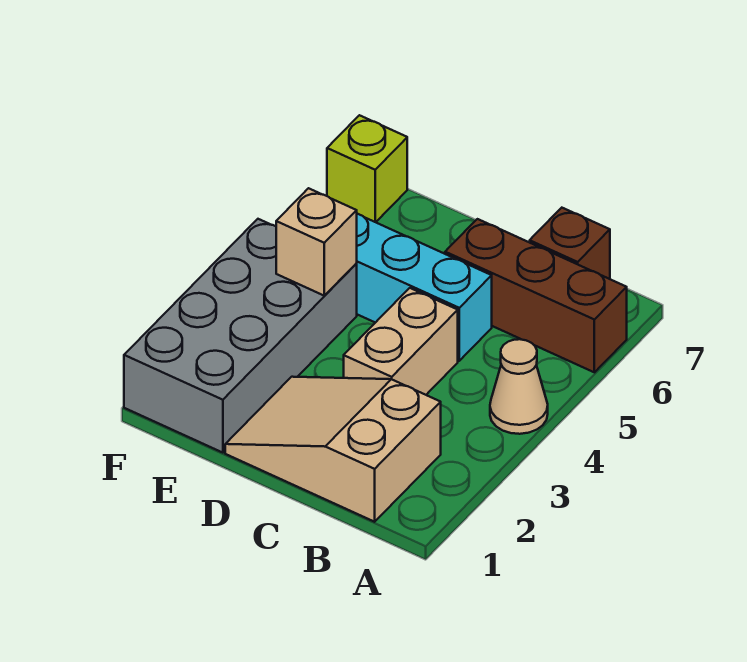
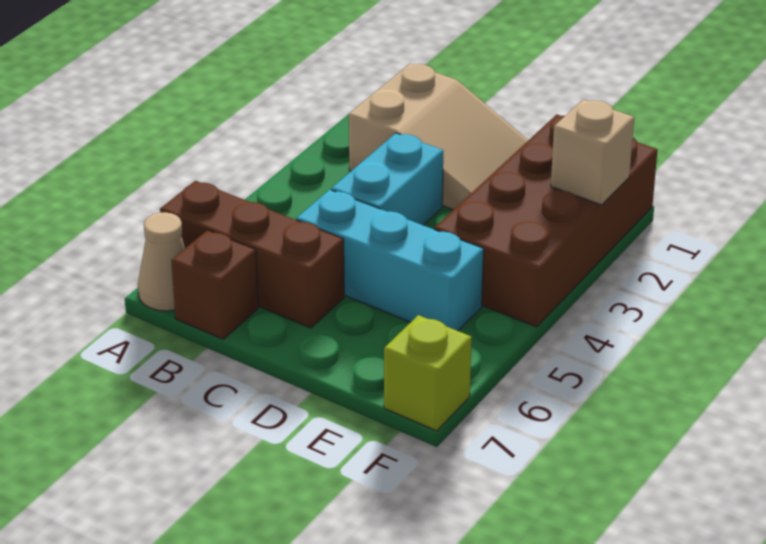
tan 1x1 cone [490,339,548,434] -> tan 1x1 cone moved to [138,212,185,311]
tan 1x2 brick [344,288,458,395] -> cyan 1x2 brick [331,133,443,225]
grey 2x4 brick [124,219,357,453] -> brown 2x4 brick [434,114,657,327]
tan 1x1 brick [276,188,357,295] -> tan 1x1 brick moved to [551,100,634,205]

